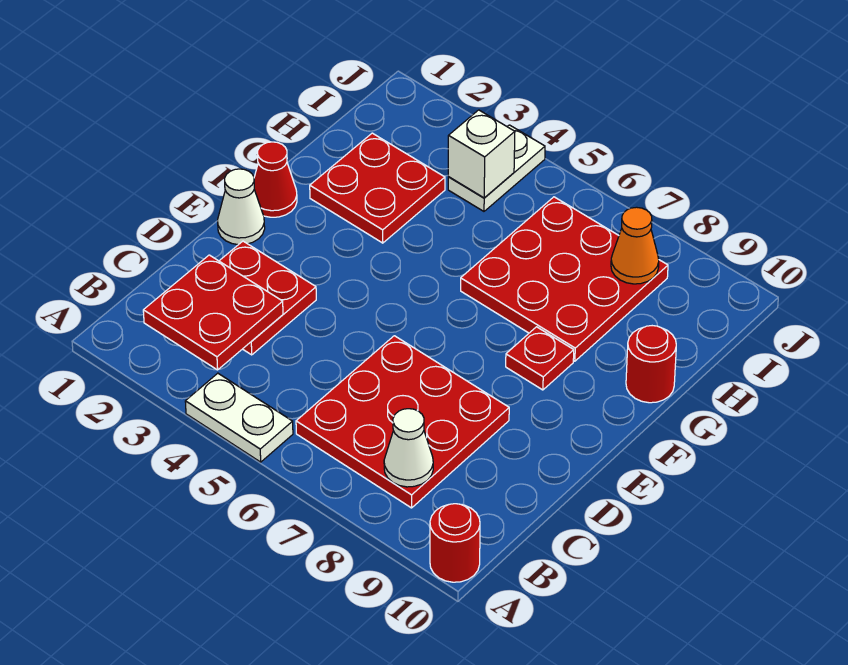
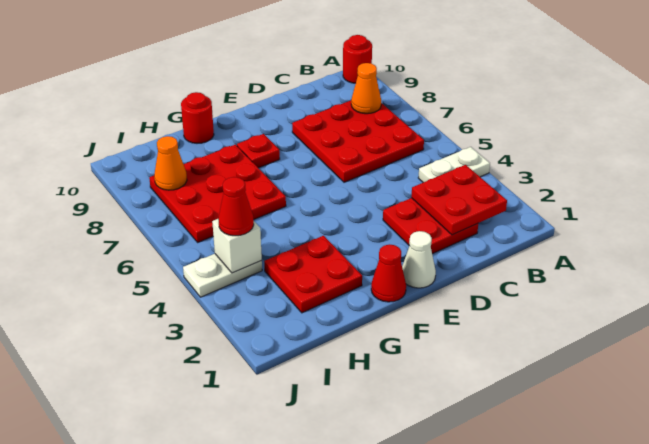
white 1x2 plate [185,373,293,462] -> white 1x2 plate turned to [418,147,490,182]
white 1x1 cone [384,409,433,487] -> orange 1x1 cone [351,63,381,114]
none -> red 1x1 cone [218,177,254,236]

